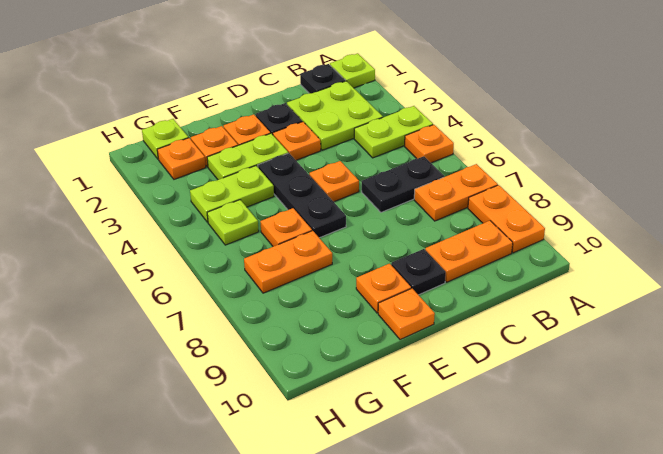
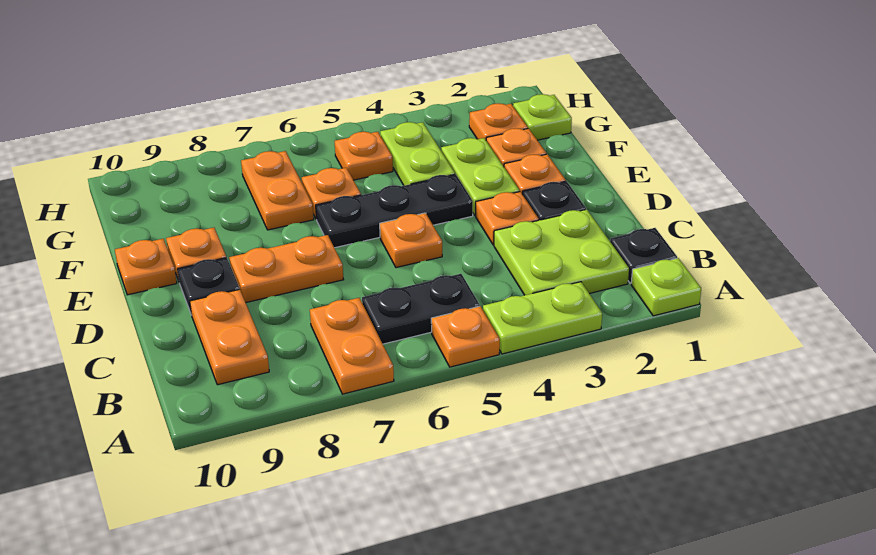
lime 1x2 plate [354,106,433,158] -> lime 1x2 plate turned to [483,282,602,354]
orange 1x2 plate [468,185,545,253] -> orange 1x2 plate moved to [229,235,344,302]
black 1x2 plate [362,156,444,212] -> black 1x2 plate turned to [362,274,480,344]
lime 1x1 plate [207,200,259,245] -> orange 1x1 plate [335,132,393,180]

